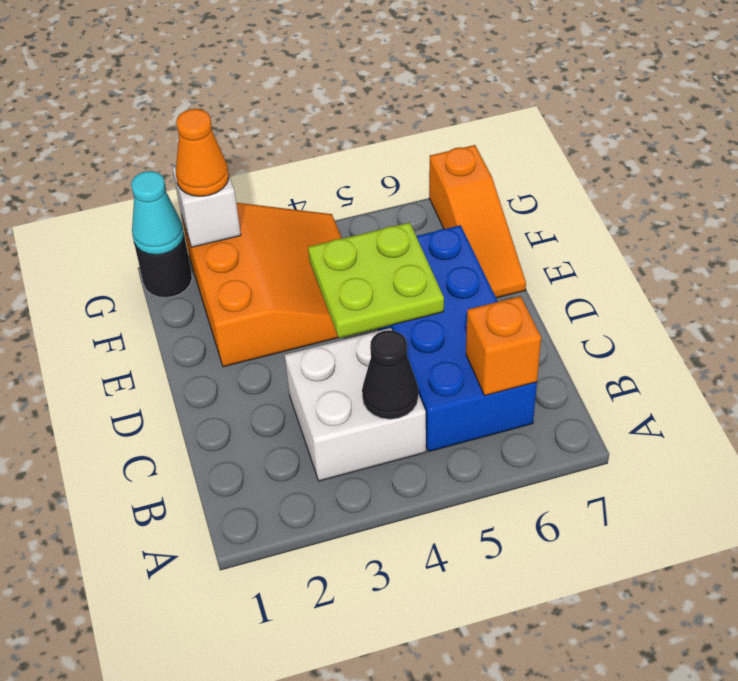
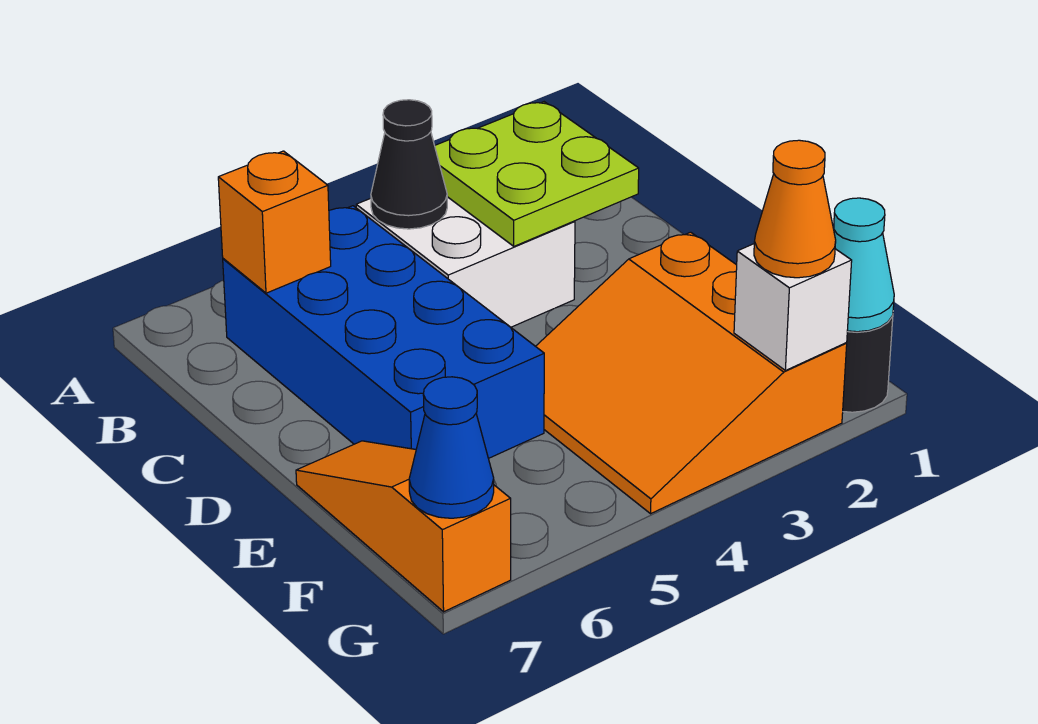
lime 2x2 plate [308,222,444,338] -> lime 2x2 plate moved to [435,102,639,246]
none -> blue 1x1 cone [409,377,494,518]

